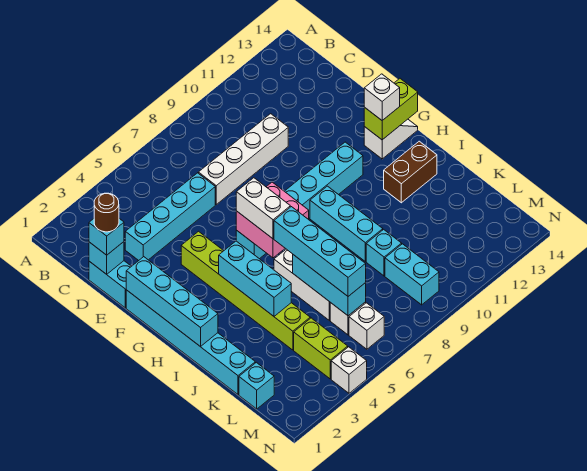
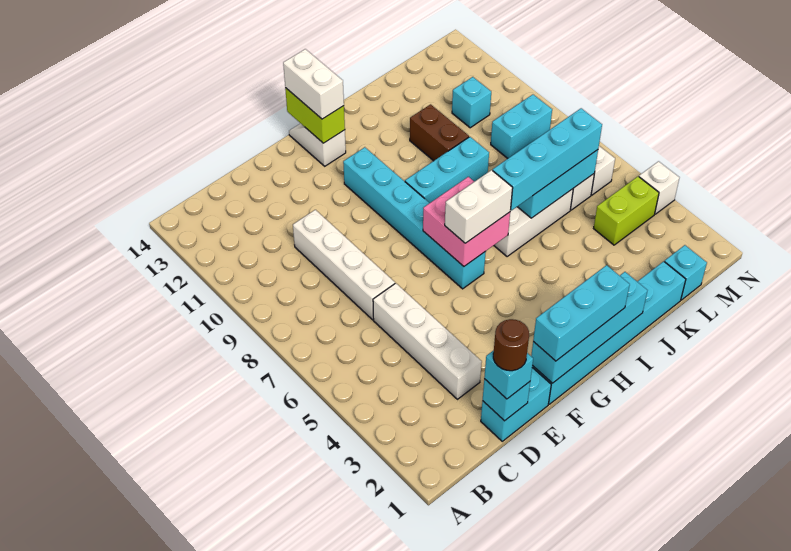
cyan 1x4 brick [125,173,215,261] -> white 1x4 brick [373,283,482,399]
lime 1x6 brick [181,231,310,350] -> none
white 1x1 brick [364,74,400,120] -> white 1x2 brick [283,49,344,119]
cyan 1x3 brick [219,241,291,316] -> cyan 1x3 brick moved to [533,265,630,361]
brown 1x2 brick [384,141,437,203] -> brown 1x2 brick moved to [410,104,469,161]
cyan 1x1 brick [366,229,402,276] -> cyan 1x1 brick moved to [452,77,491,128]

